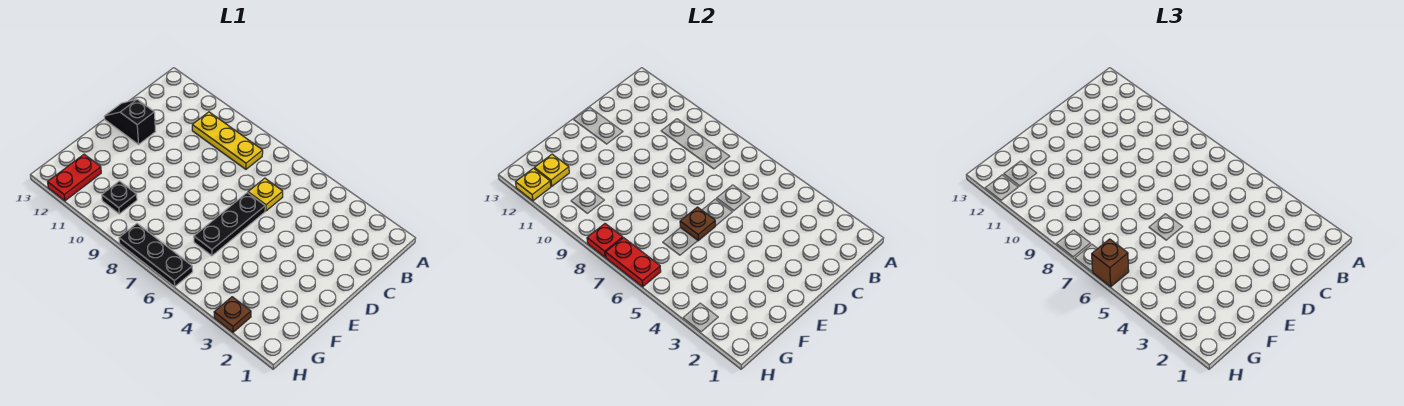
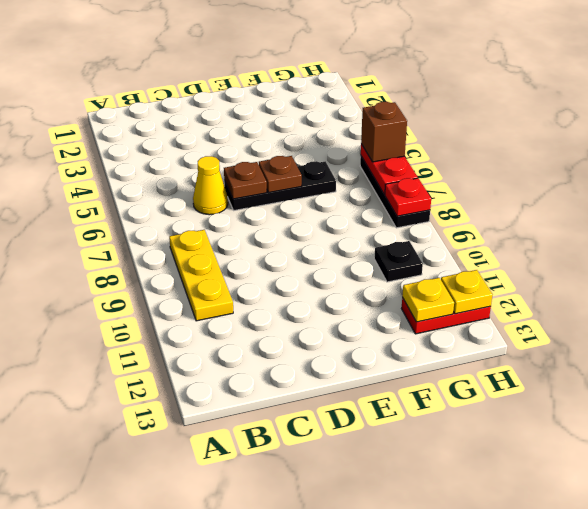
yellow 1x1 plate [248,178,283,211] -> yellow 1x1 cone [193,156,228,215]
black 1x2 slope [104,100,156,144] -> none
brown 1x1 plate [214,297,251,332] -> brown 1x1 plate moved to [224,162,267,199]

